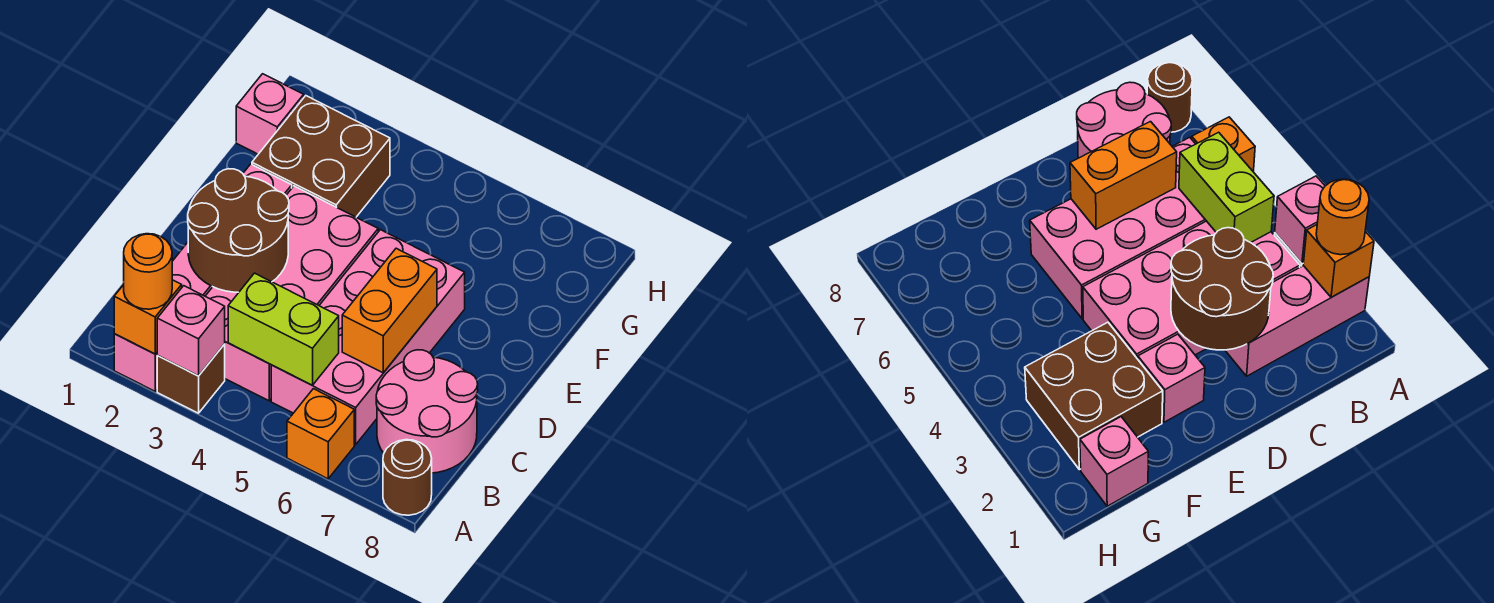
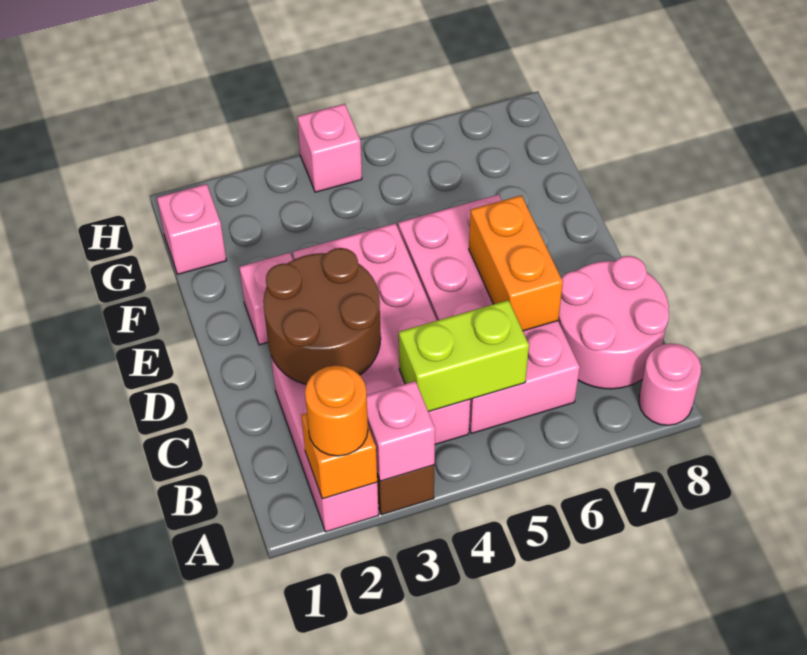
orange 1x1 brick [287,389,354,479] -> none
brown 1x1 round brick [383,440,432,515] -> pink 1x1 round brick [639,343,701,425]
brown 2x2 brick [252,96,390,217] -> none
none -> pink 1x1 brick [297,104,362,192]

